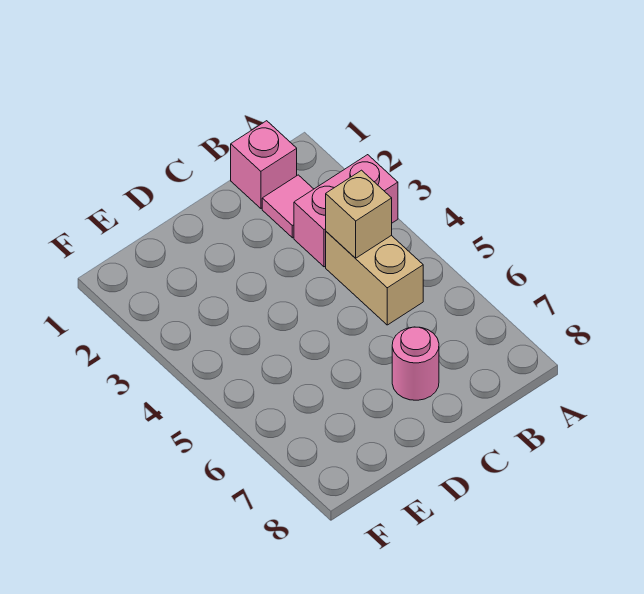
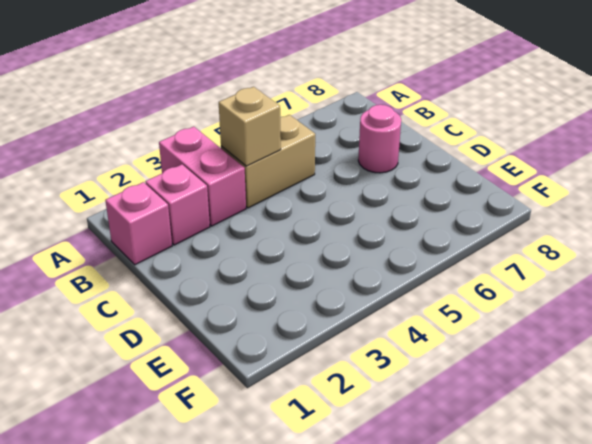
pink 1x1 tile [262,175,313,238] -> pink 1x1 brick [145,164,210,245]

